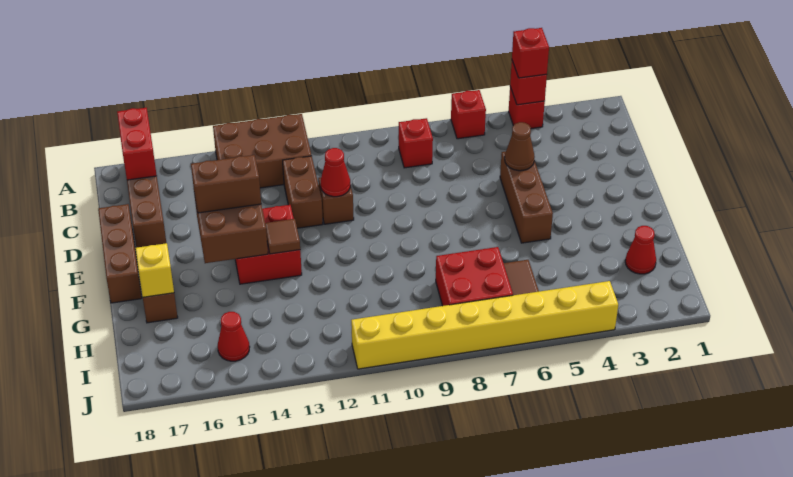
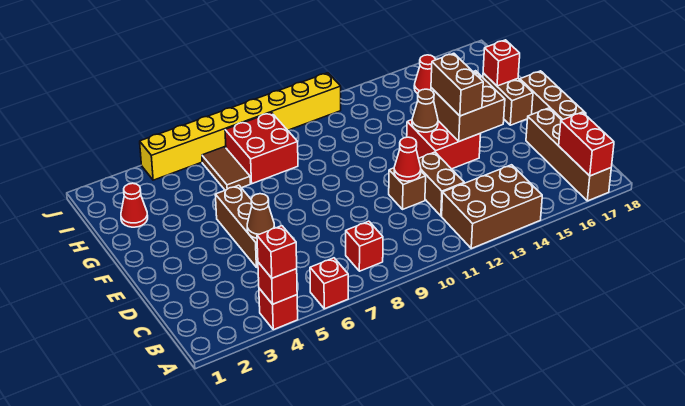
brown 1x2 brick [191,155,261,213] -> brown 1x2 brick turned to [431,53,483,116]
brown 1x1 tile [265,219,300,254] -> brown 1x1 cone [412,89,438,132]
yellow 1x1 brick [135,243,174,297] -> red 1x1 brick [483,40,520,86]

